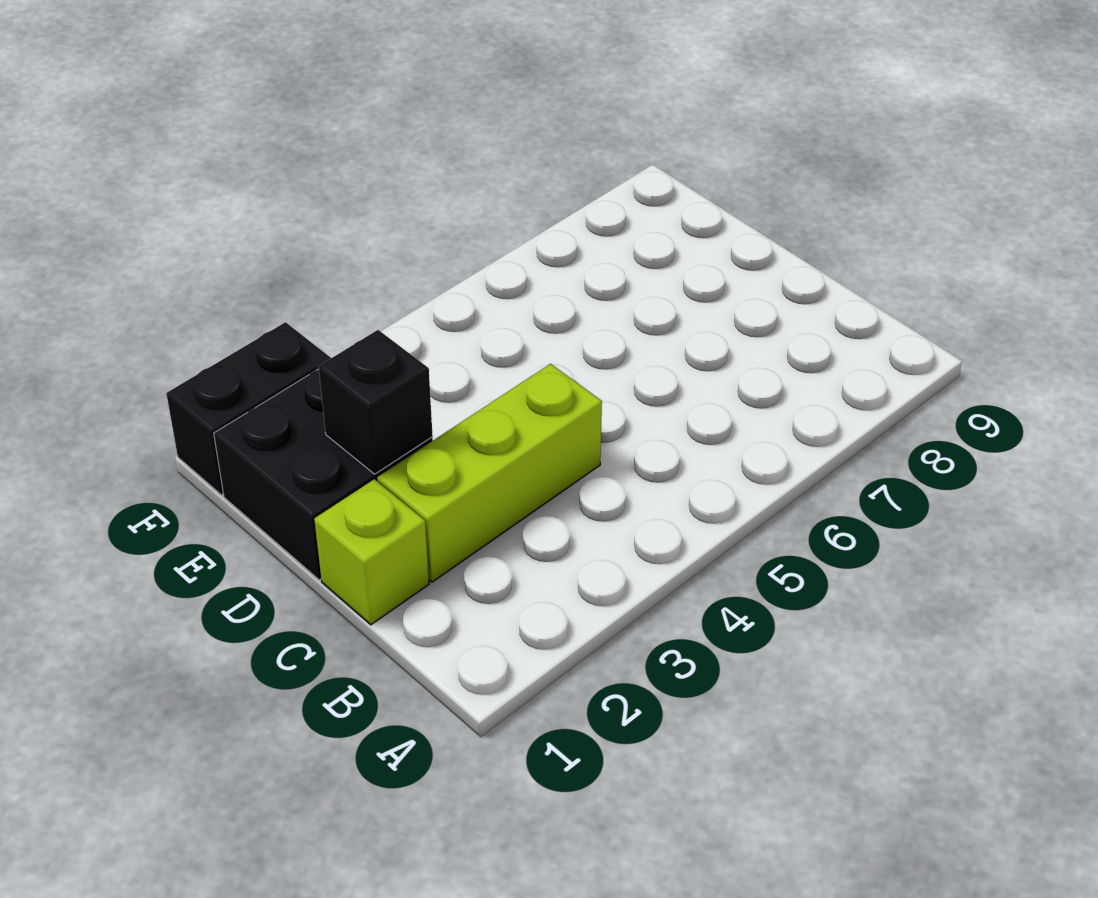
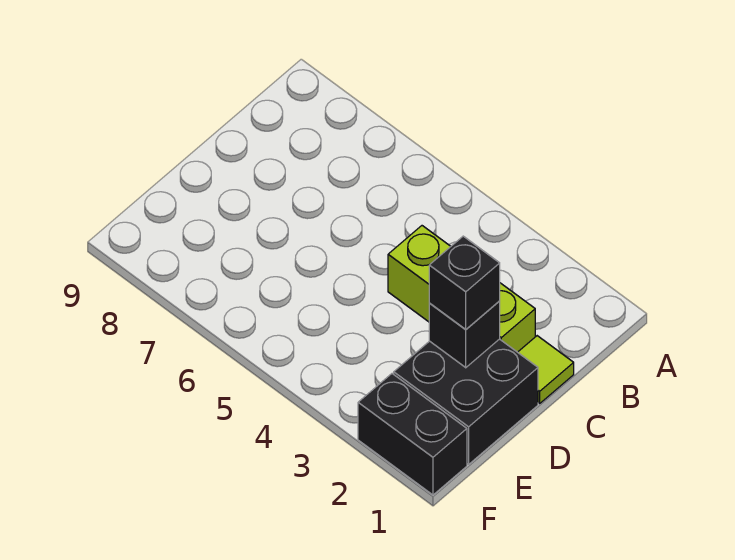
lime 1x1 brick [314,479,429,625] -> lime 1x1 tile [518,336,574,403]
none -> black 1x1 brick [429,236,500,329]

